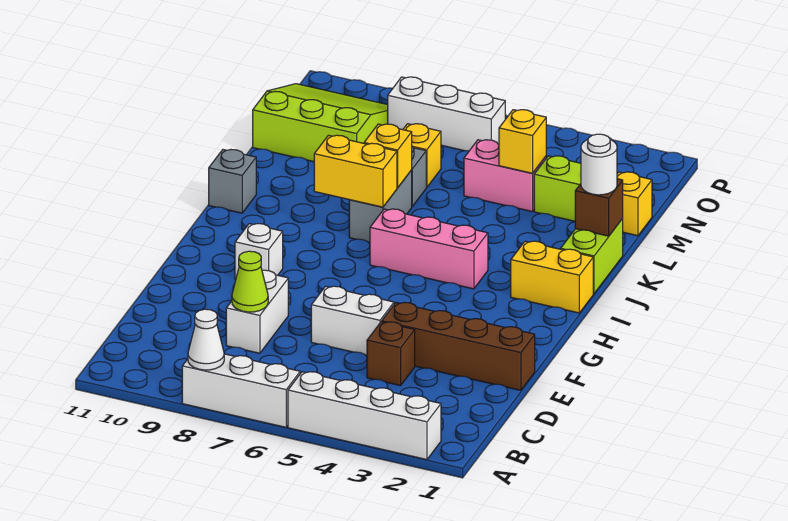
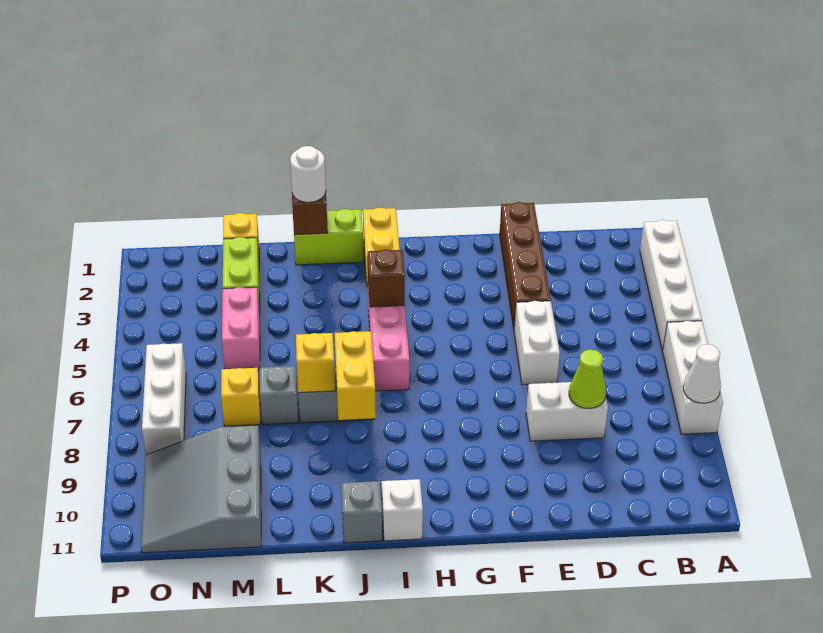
brown 1x1 brick [367,322,415,386] -> brown 1x1 brick moved to [368,249,405,307]
white 1x1 brick [235,224,283,280] -> white 1x1 brick moved to [382,479,423,541]
yellow 1x1 brick [499,110,546,173] -> none
lime 3x3 slope [253,84,388,162] -> grey 3x3 slope [141,425,261,553]

